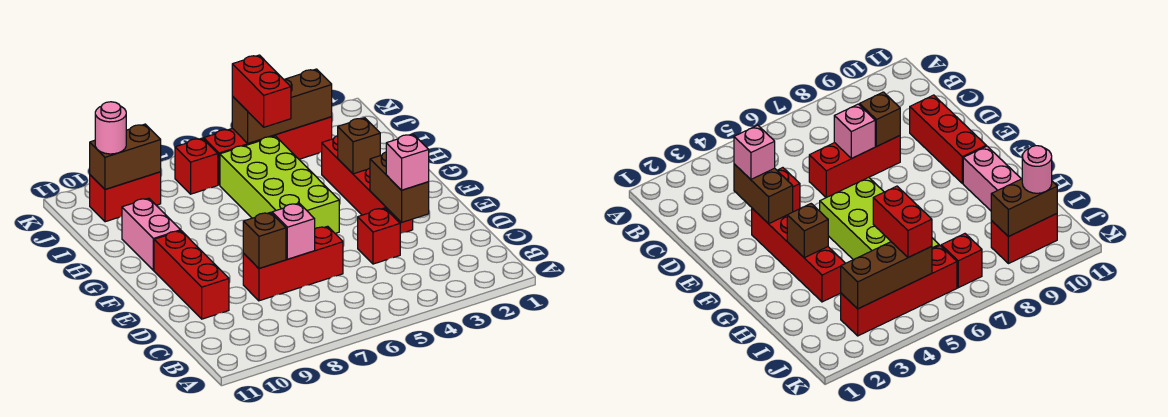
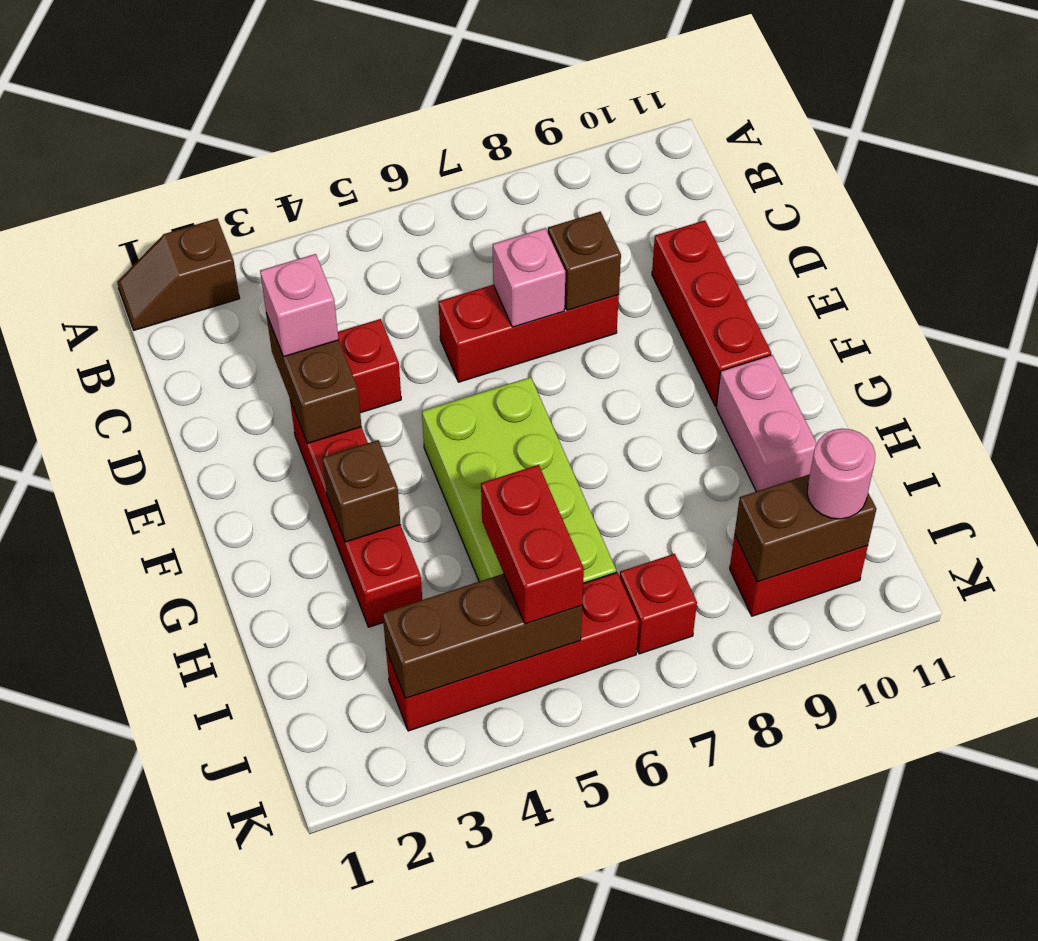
none -> brown 1x2 slope [117,219,240,330]

